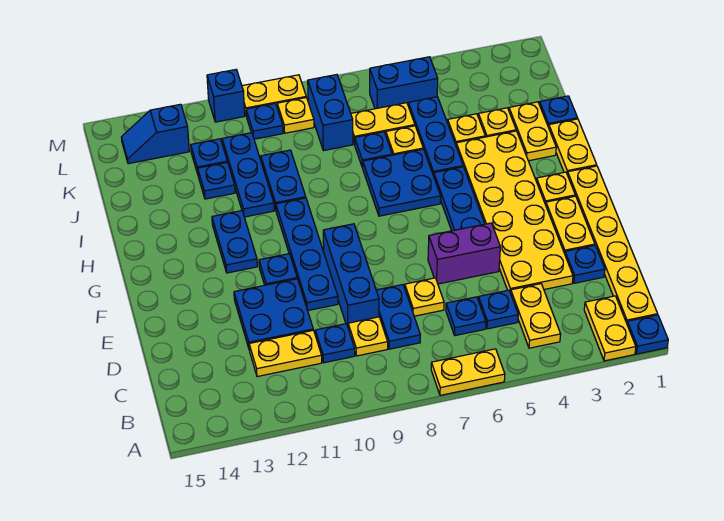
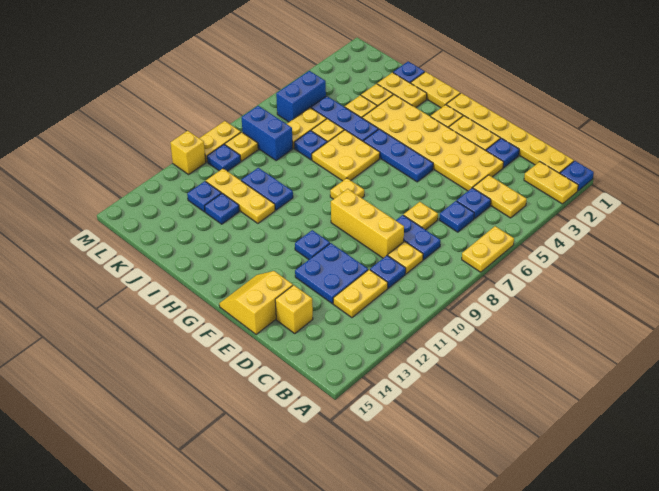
blue 1x3 brick [323,224,379,326] -> yellow 1x3 brick [331,189,404,258]
none -> yellow 1x1 brick [275,285,313,333]
purple 1x2 brick [428,223,500,284] -> none
blue 1x4 plate [276,198,338,310] -> none
none -> yellow 2x2 slope [219,271,293,334]
none -> yellow 1x1 plate [330,178,364,199]
blue 1x2 plate [212,211,257,273] -> none
blue 2x2 plate [363,149,441,216] -> yellow 2x2 plate [312,130,380,181]
blue 1x3 plate [222,133,274,217] -> yellow 1x3 plate [206,169,275,223]
blue 1x2 slope [121,104,189,164] -> none
blue 1x1 brick [207,70,245,122] -> yellow 1x1 brick [170,131,206,174]

